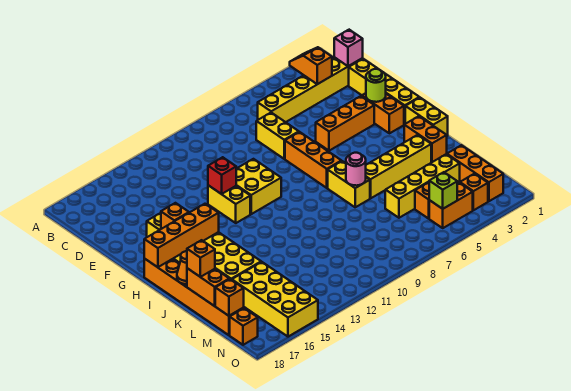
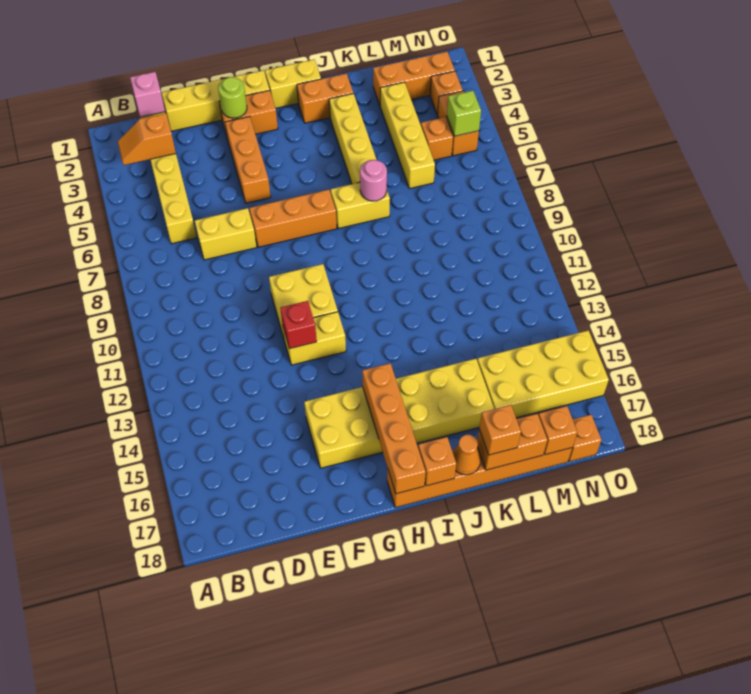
orange 1x1 brick [161,203,189,229] -> orange 1x1 brick moved to [418,437,456,486]

